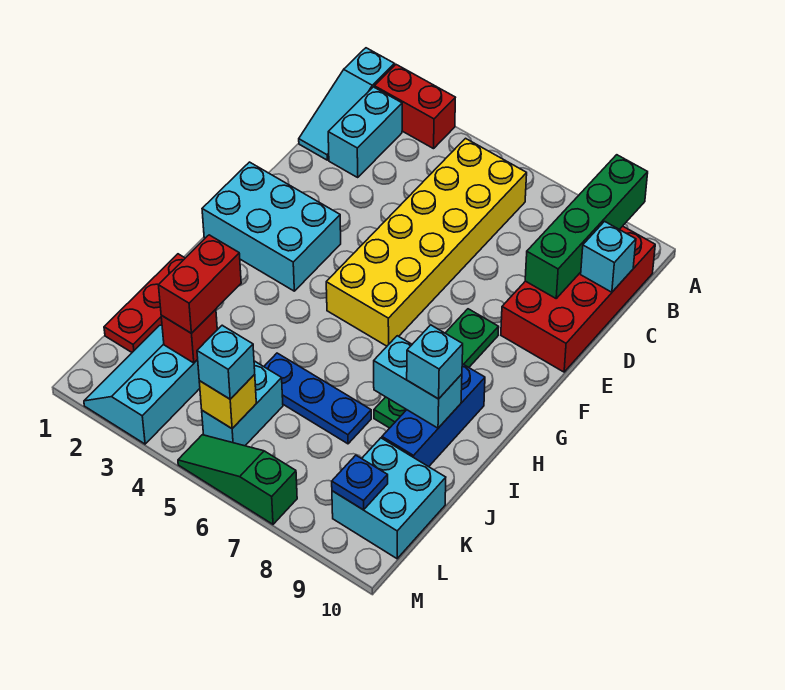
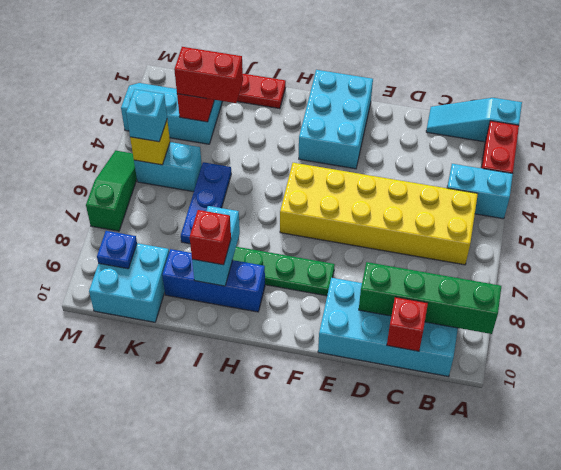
cyan 1x2 brick [328,87,402,177] -> cyan 1x2 brick moved to [447,164,513,219]
red 2x4 brick [501,226,655,372] -> cyan 2x4 brick [318,278,458,377]
cyan 1x1 brick [581,221,636,292] -> red 1x1 brick [387,297,428,351]
cyan 1x1 brick [407,325,463,399] -> red 1x1 brick [190,210,231,265]

